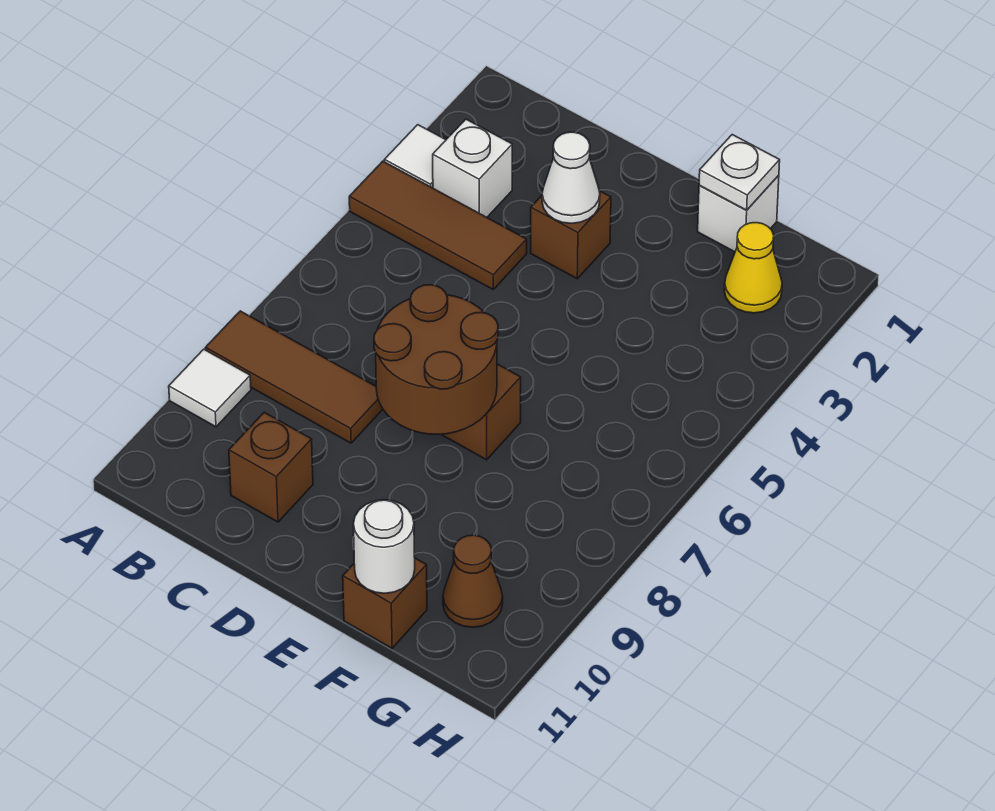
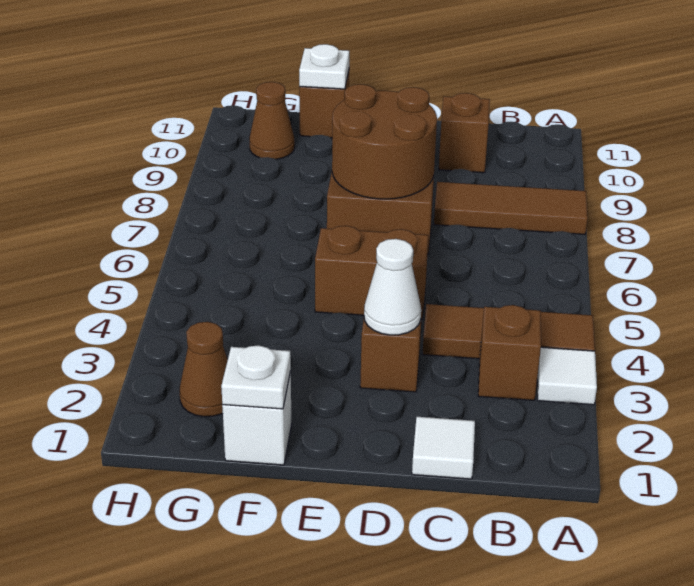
white 1x1 tile [169,349,251,427] -> white 1x1 tile moved to [412,417,475,479]
white 1x1 brick [433,119,512,217] -> brown 1x1 brick [478,305,541,400]
none -> brown 1x2 brick [315,226,428,319]
white 1x1 round brick [354,500,415,593] -> white 1x1 plate [299,44,349,89]
yellow 1x1 cone [724,223,782,313] -> brown 1x1 cone [180,322,228,417]

